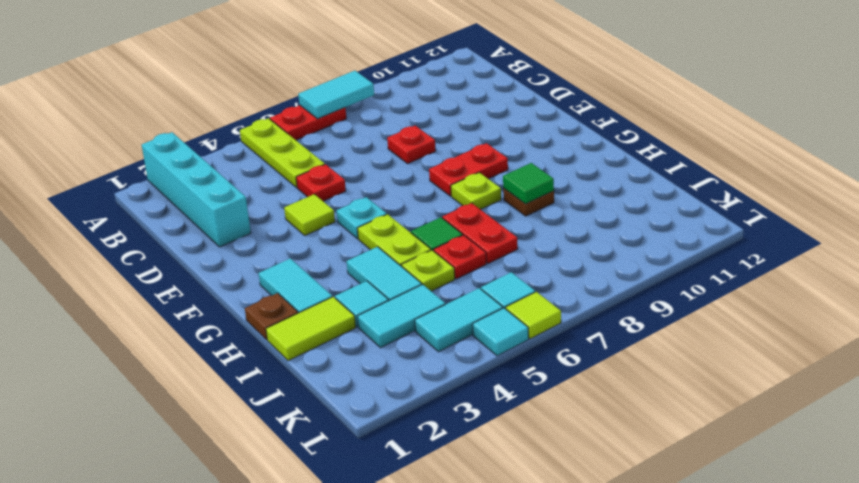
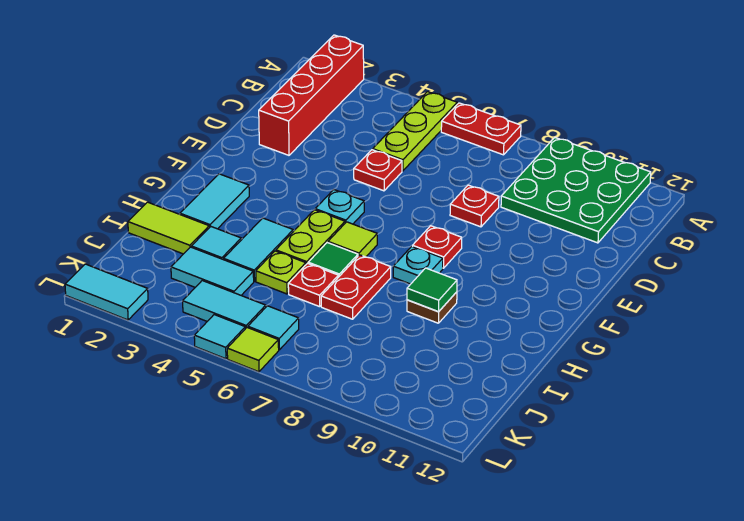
cyan 1x4 brick [142,132,251,247] -> red 1x4 brick [259,35,364,155]
cyan 1x2 tile [298,71,374,119] -> cyan 1x2 tile moved to [65,264,148,320]
none -> green 3x3 plate [501,138,651,243]
lime 1x1 tile [284,194,335,235] -> lime 1x1 tile moved to [328,222,377,257]
red 1x2 plate [429,143,508,196] -> red 1x1 plate [413,226,462,268]
lime 1x1 plate [451,172,501,210] -> cyan 1x1 plate [393,246,443,284]
brown 1x1 plate [245,293,298,340] -> none

